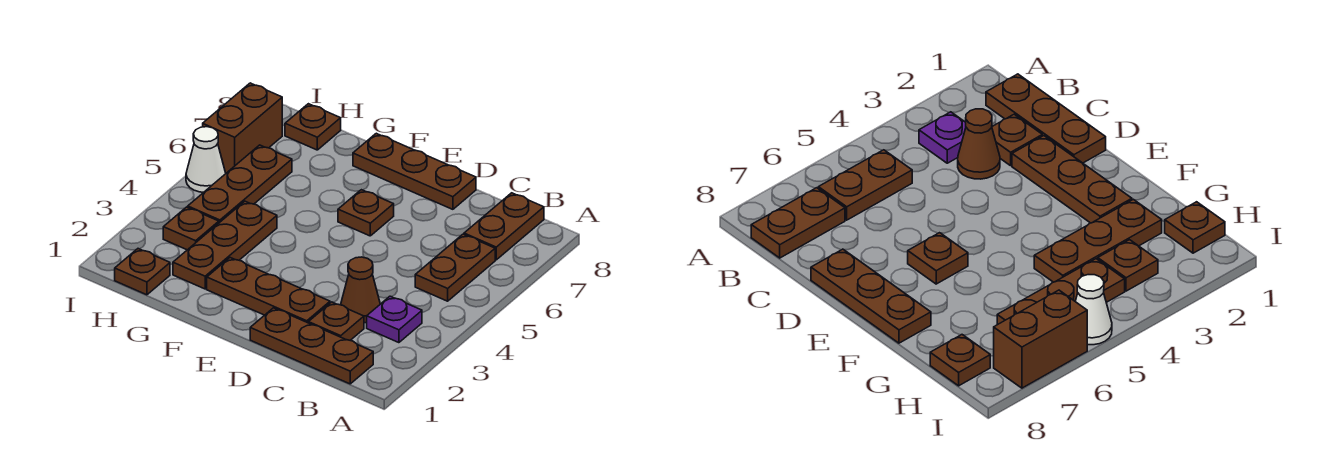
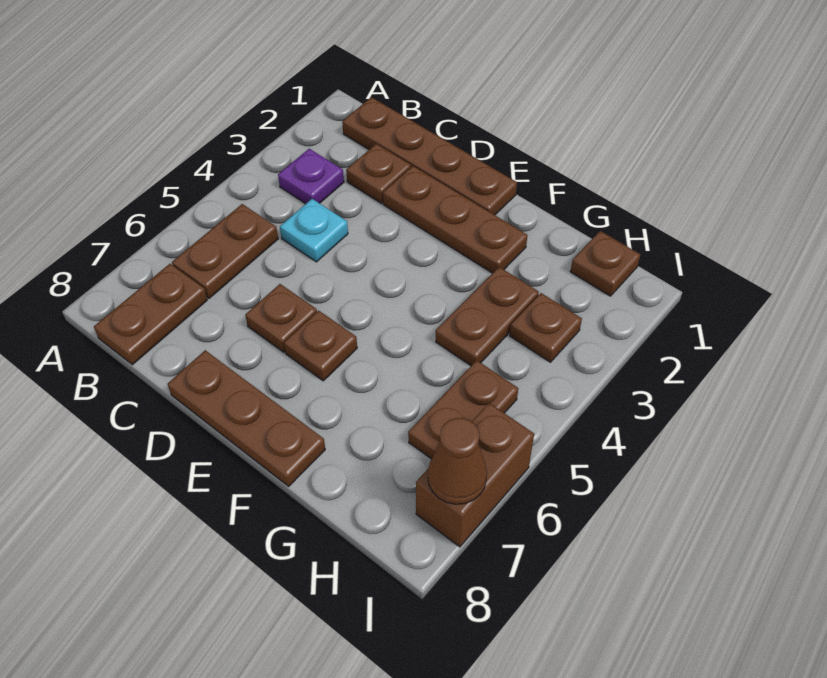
brown 1x3 plate [250,308,373,384] -> brown 1x4 plate [342,97,517,215]
brown 1x1 cone [341,257,380,323] -> brown 1x1 cone moved to [428,418,487,504]
none -> cyan 1x1 plate [280,199,348,262]
brown 1x3 plate [173,201,277,289] -> brown 1x2 plate [436,267,539,365]
brown 1x3 plate [188,145,292,223] -> brown 1x2 plate [408,360,518,459]
brown 1x1 plate [285,104,341,150] -> brown 1x1 plate moved to [245,284,317,352]
white 1x1 cone [186,127,226,192] -> none

